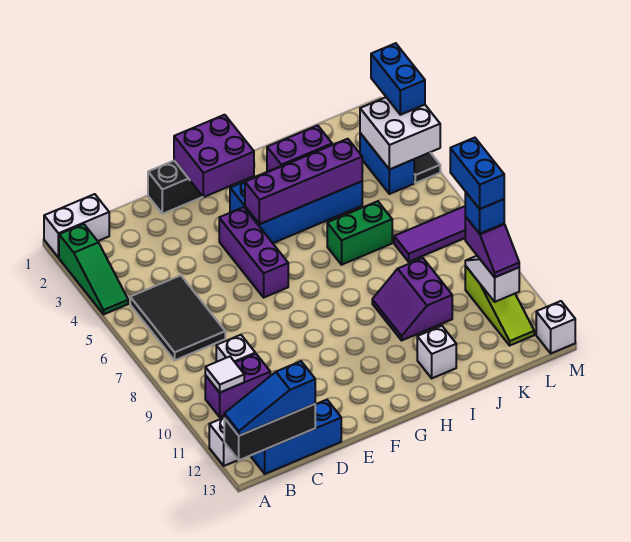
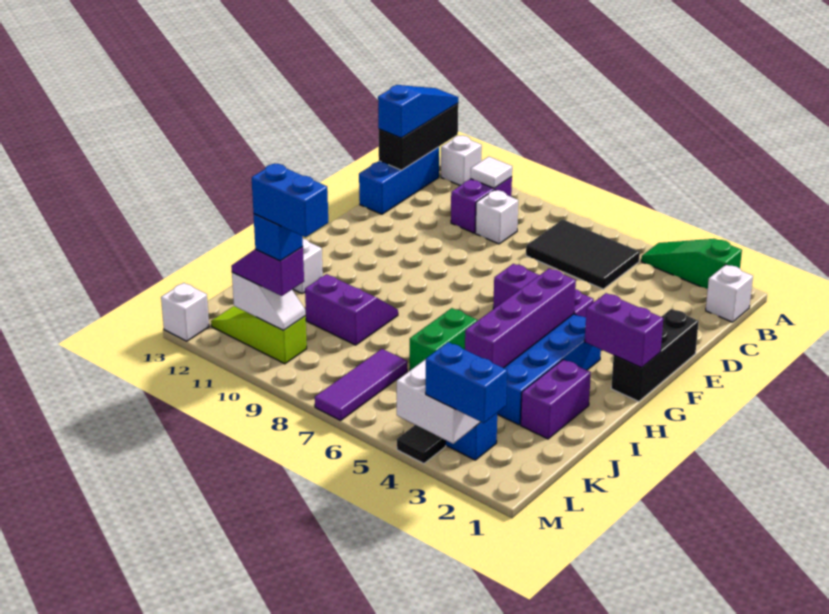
white 1x2 brick [44,194,109,258] -> white 1x1 brick [706,265,753,322]
purple 2x2 brick [174,115,254,197] -> purple 1x2 brick [585,293,663,368]

